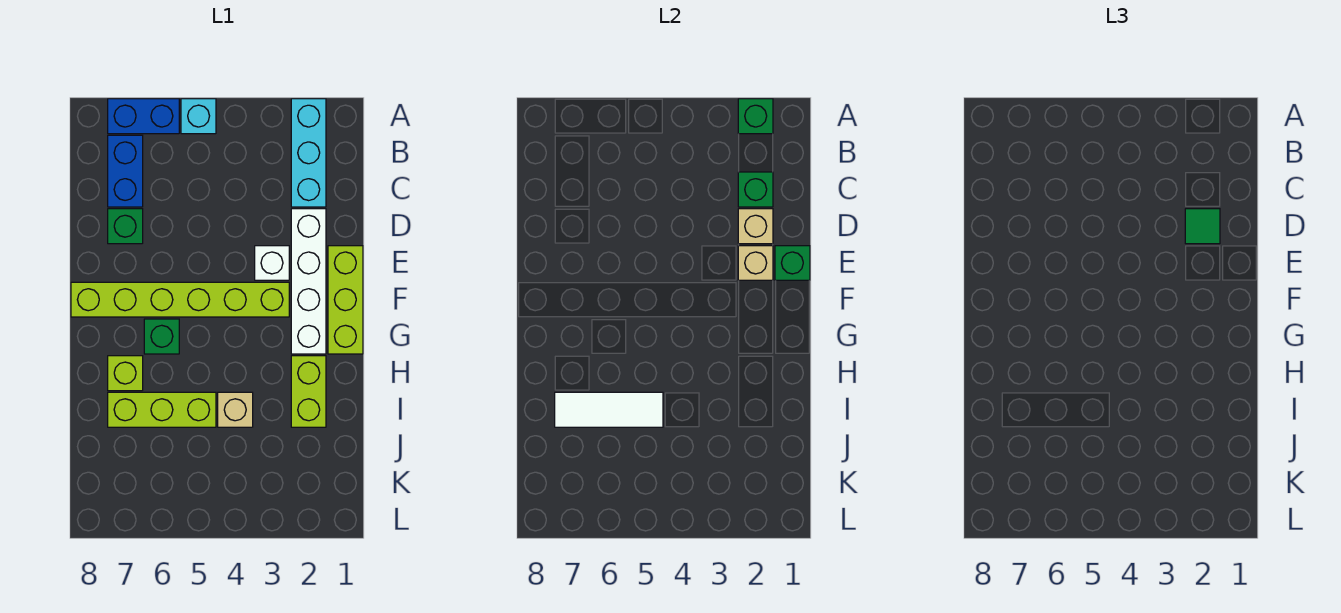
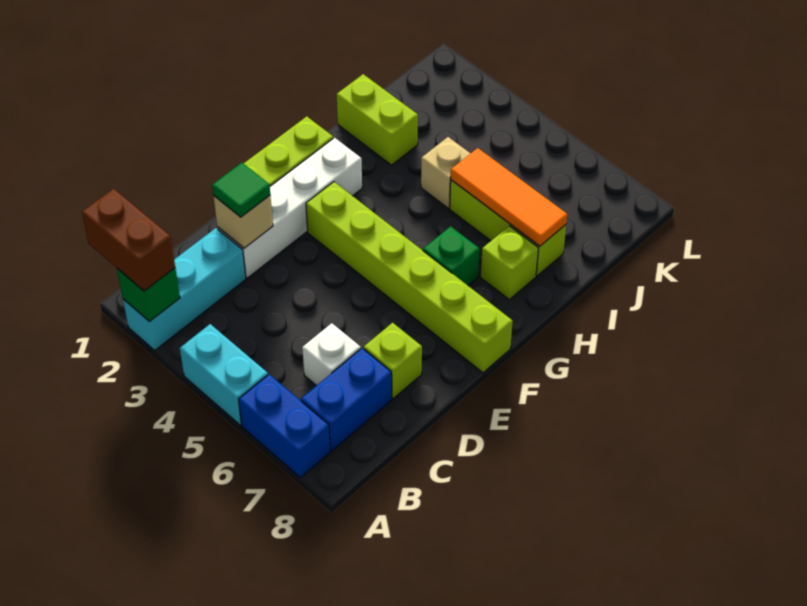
none -> brown 1x2 brick [82,189,175,291]
cyan 1x1 brick [181,99,216,134] -> cyan 1x2 brick [180,324,268,425]
green 1x1 brick [738,172,773,207] -> none
green 1x1 brick [108,209,143,244] -> lime 1x1 brick [364,323,422,399]
green 1x1 brick [775,246,810,280] -> none
tan 1x1 brick [738,246,773,280] -> none
white 1x1 brick [255,246,289,280] -> white 1x1 brick moved to [302,323,361,386]
lime 1x2 brick [291,356,326,427] -> lime 1x2 brick turned to [337,74,418,165]
white 1x3 tile [555,392,663,427] -> orange 1x3 tile [451,148,567,246]

